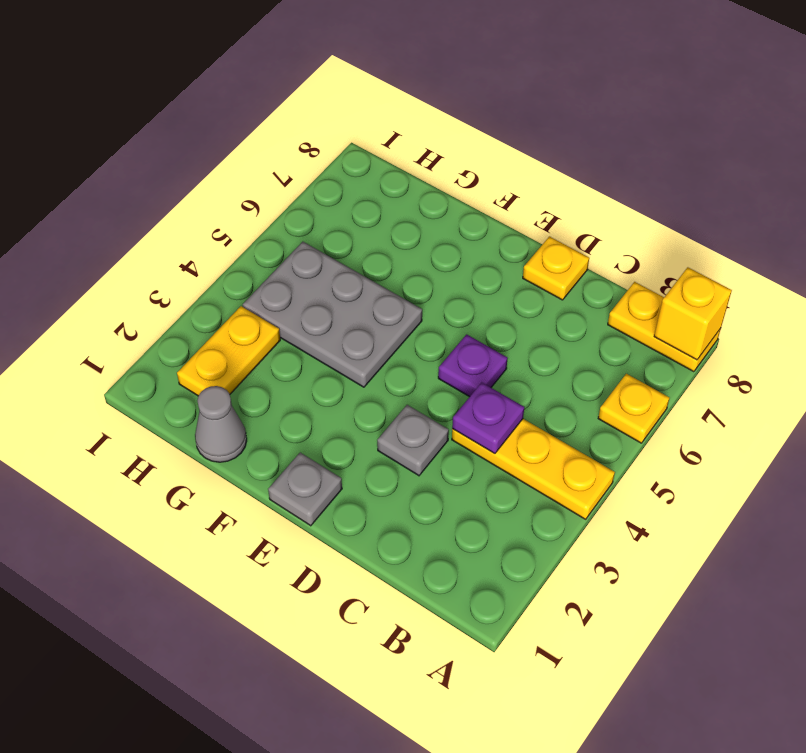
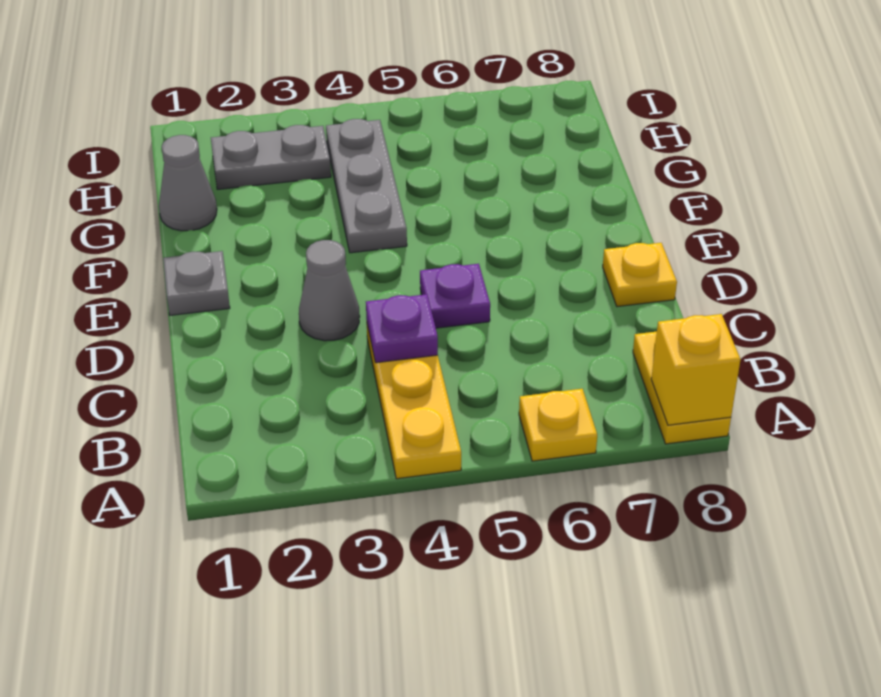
grey 1x1 plate [377,405,449,476] -> grey 1x1 cone [299,240,360,341]
grey 2x3 plate [243,242,422,387] -> grey 1x3 plate [326,119,407,253]
yellow 1x2 plate [177,306,280,396] -> grey 1x2 plate [211,125,331,189]

